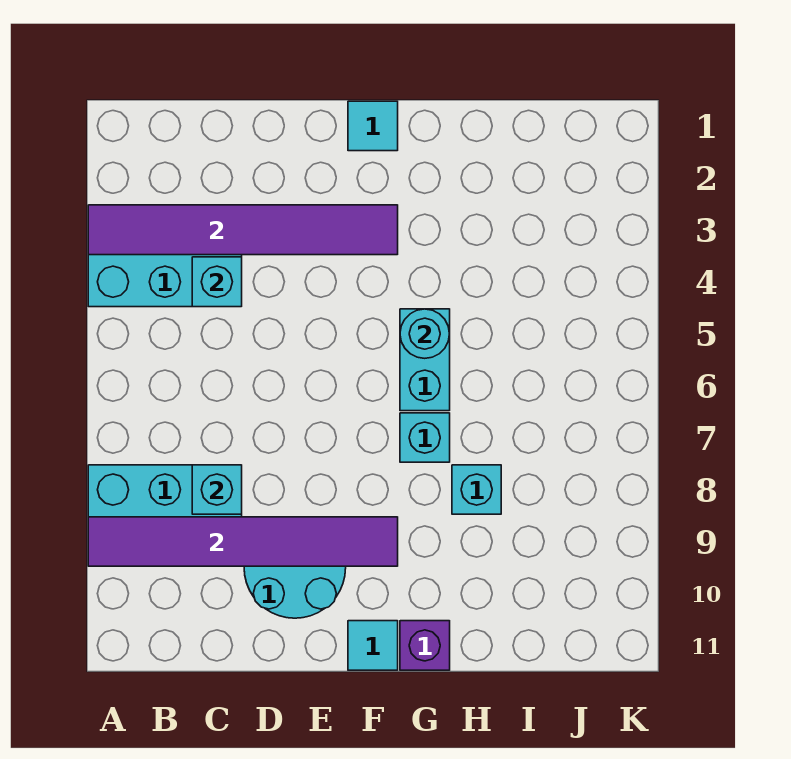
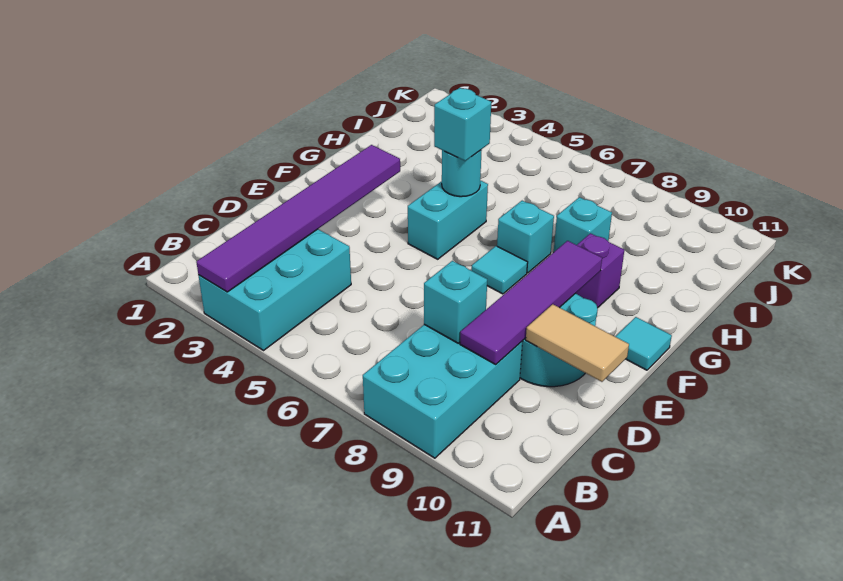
purple 1x6 tile [88,517,398,566] -> purple 1x4 tile [460,241,602,364]
cyan 1x1 brick [192,257,242,307] -> cyan 1x1 brick moved to [434,88,491,161]
none -> tan 1x2 tile [526,304,629,382]
cyan 1x1 tile [348,101,398,151] -> cyan 1x1 tile moved to [472,246,528,294]
cyan 1x2 brick [400,309,450,411] -> cyan 1x2 brick turned to [408,180,488,259]
purple 1x1 brick [400,621,450,670] -> purple 1x1 brick moved to [576,233,624,308]

